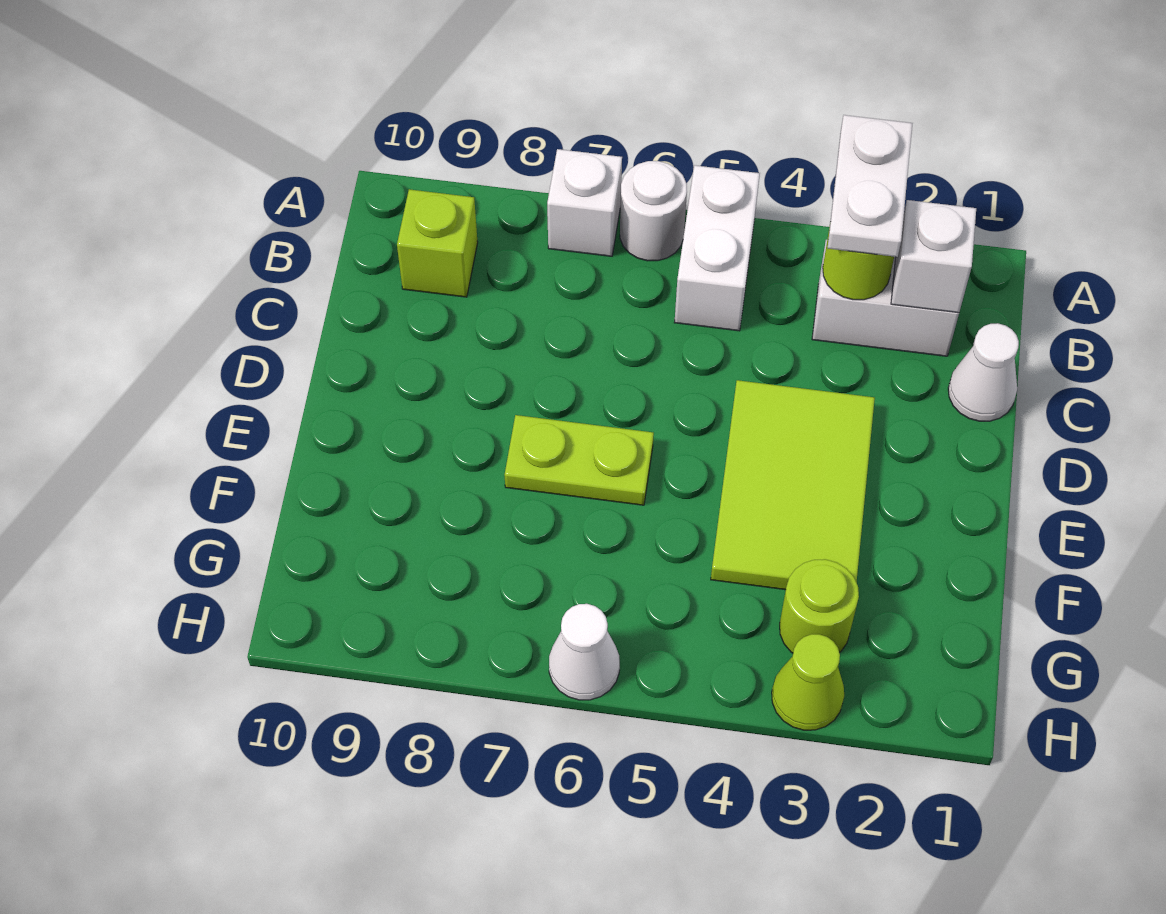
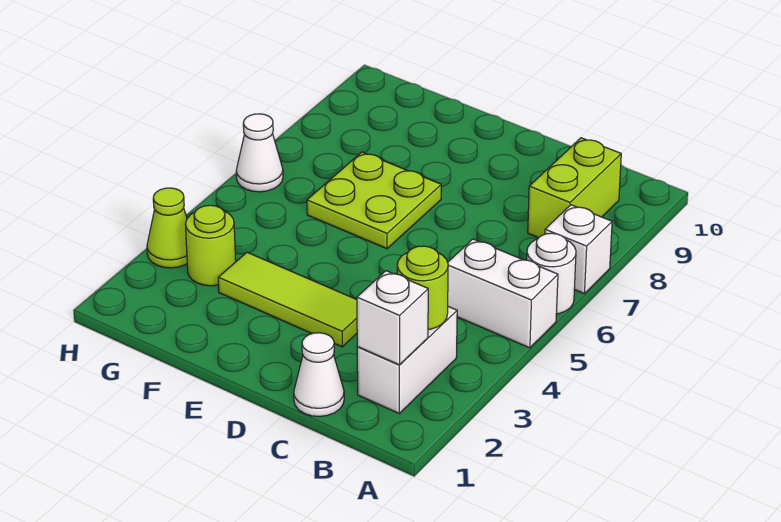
white 1x2 plate [828,115,913,257] -> none
lime 1x1 brick [397,189,478,297] -> lime 1x2 brick [528,138,621,238]
lime 2x3 tile [711,380,875,590] -> lime 1x3 tile [218,252,357,347]
lime 1x2 plate [505,415,654,505] -> lime 2x2 plate [307,152,441,249]

